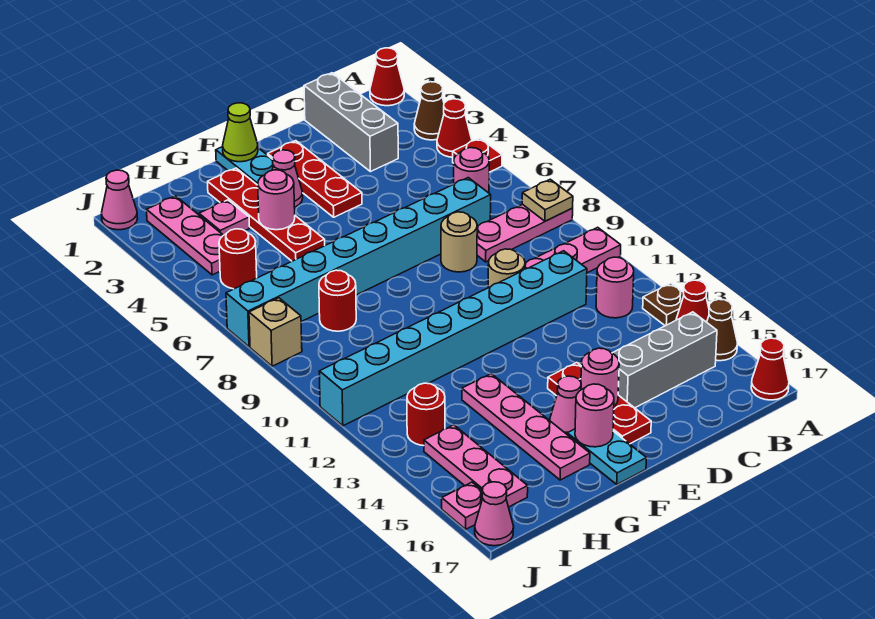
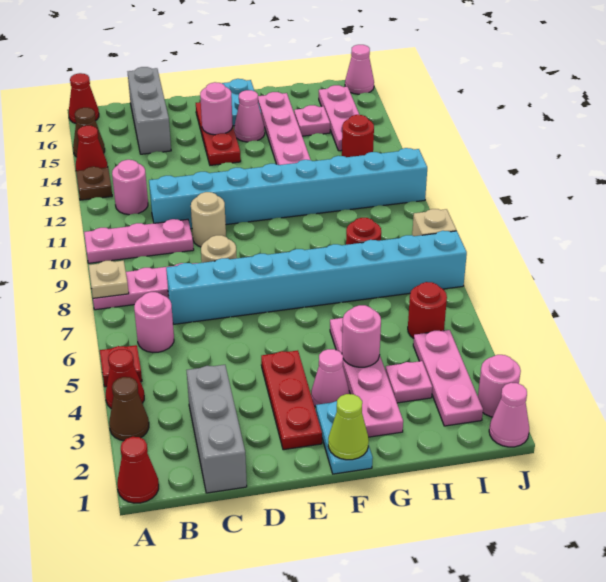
grey 1x3 brick [612,312,717,408] -> grey 1x3 brick turned to [128,67,171,154]
pink 1x1 round brick [575,384,614,447] -> pink 1x1 round brick moved to [478,355,521,417]
red 1x4 plate [208,168,325,261] -> pink 1x4 plate [330,318,403,437]
pink 1x1 plate [442,482,483,529] -> pink 1x1 plate moved to [294,105,330,136]

